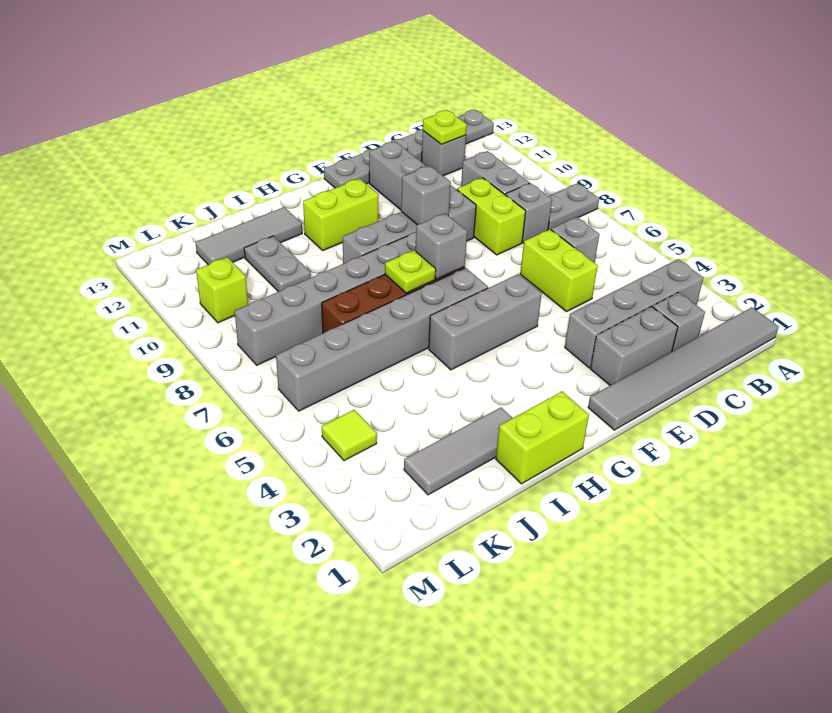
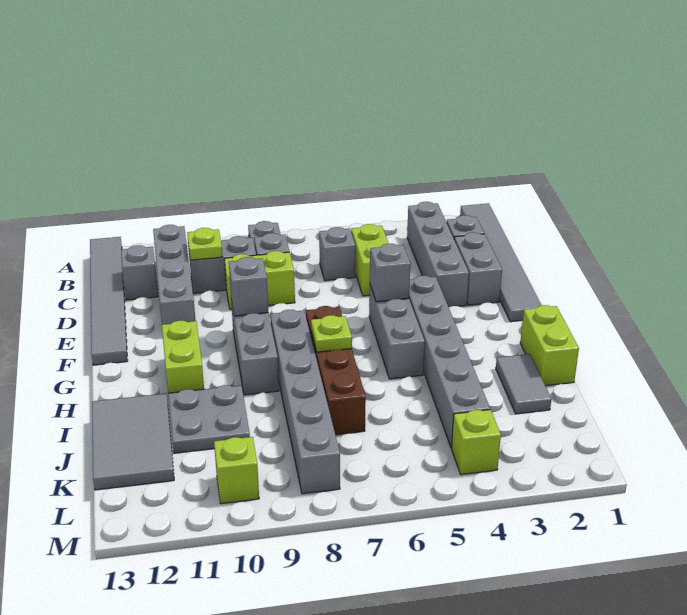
grey 1x6 plate [324,110,494,188] -> grey 1x6 tile [90,237,128,365]
lime 1x1 plate [423,110,467,145] -> lime 1x1 plate moved to [187,228,223,260]
lime 1x2 brick [520,229,598,312] -> lime 1x2 brick turned to [351,224,389,296]
grey 1x4 brick [369,141,476,241] -> grey 1x4 brick turned to [153,225,196,325]
grey 1x6 brick [276,268,488,411] -> grey 1x6 brick moved to [409,276,490,448]
grey 1x1 brick [415,213,467,279] -> grey 1x1 brick moved to [370,244,410,302]
grey 1x3 tile [404,407,512,495] -> grey 1x2 tile [496,354,551,414]
grey 1x3 tile [195,207,302,265] -> grey 2x3 tile [92,393,174,490]
grey 1x2 plate [244,236,311,292] -> grey 2x2 plate [168,385,250,453]
lime 1x1 tile [322,410,377,461] -> lime 1x1 brick [451,410,501,475]

